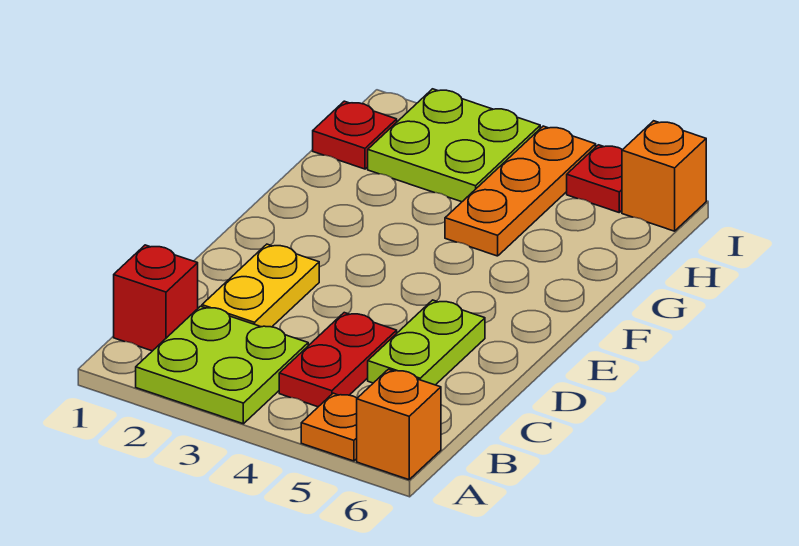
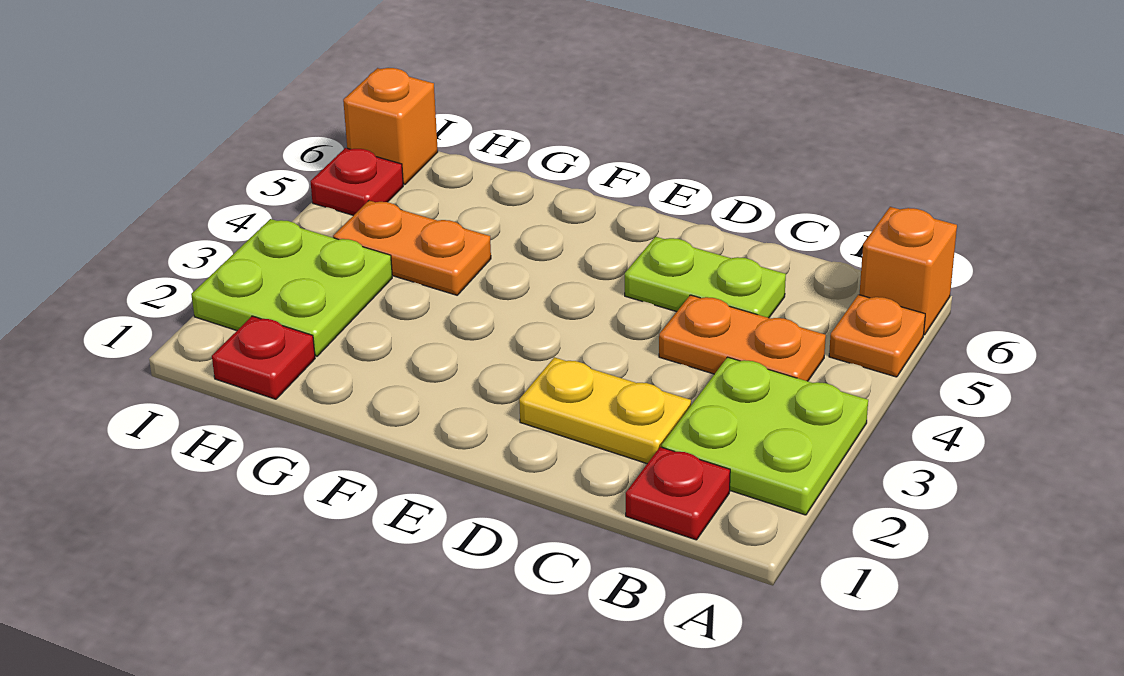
red 1x1 brick [114,245,198,351] -> red 1x1 plate [626,447,730,540]
red 1x2 plate [279,313,397,407] -> orange 1x2 plate [659,295,826,381]
orange 1x3 plate [445,126,596,256] -> orange 1x2 plate [333,201,491,295]

